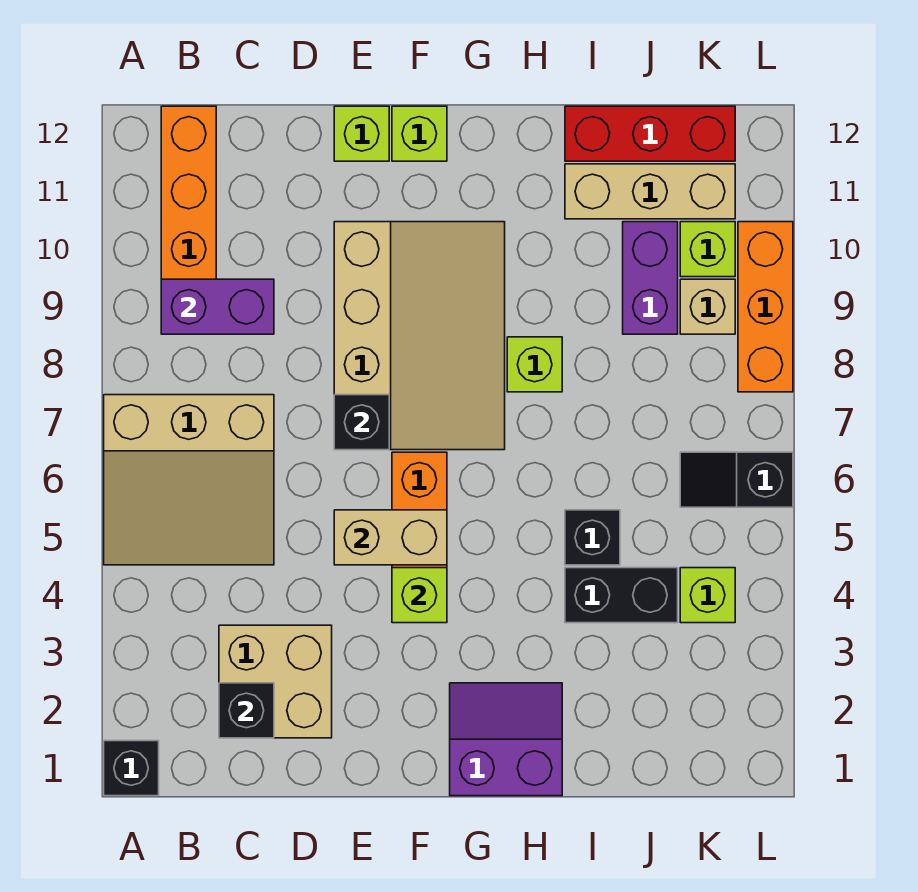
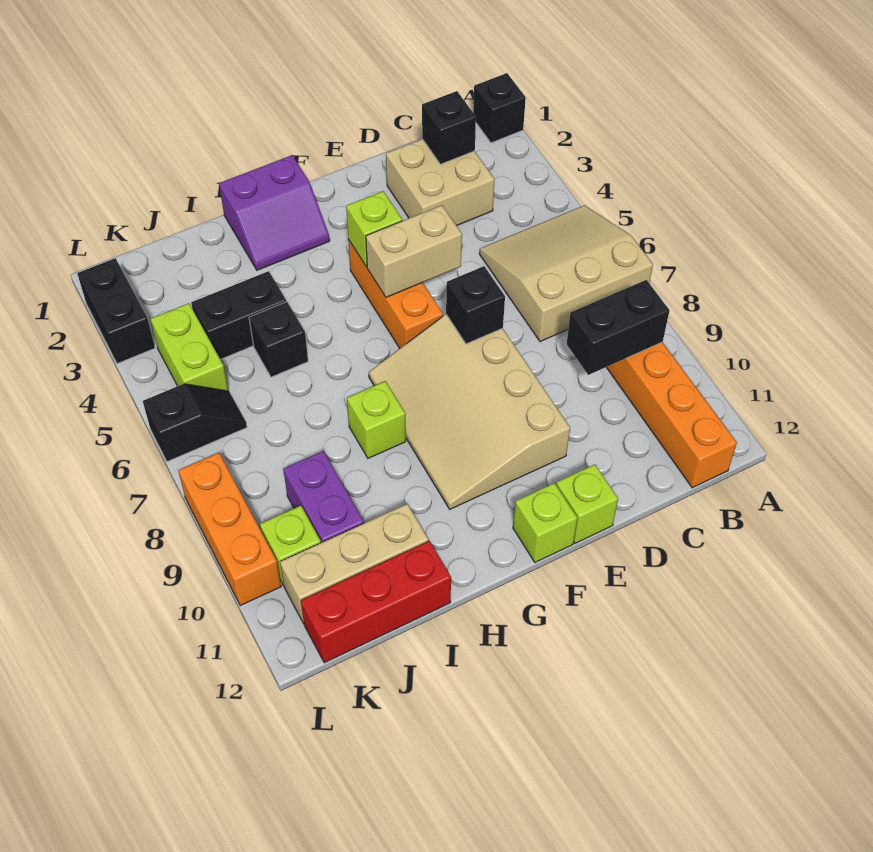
purple 1x2 brick [161,279,274,334] -> black 1x2 brick [567,280,669,375]
lime 1x1 brick [680,568,735,623] -> lime 1x2 brick [151,303,228,391]
tan 1x1 brick [680,279,735,334] -> none
none -> black 1x2 brick [77,258,155,364]

